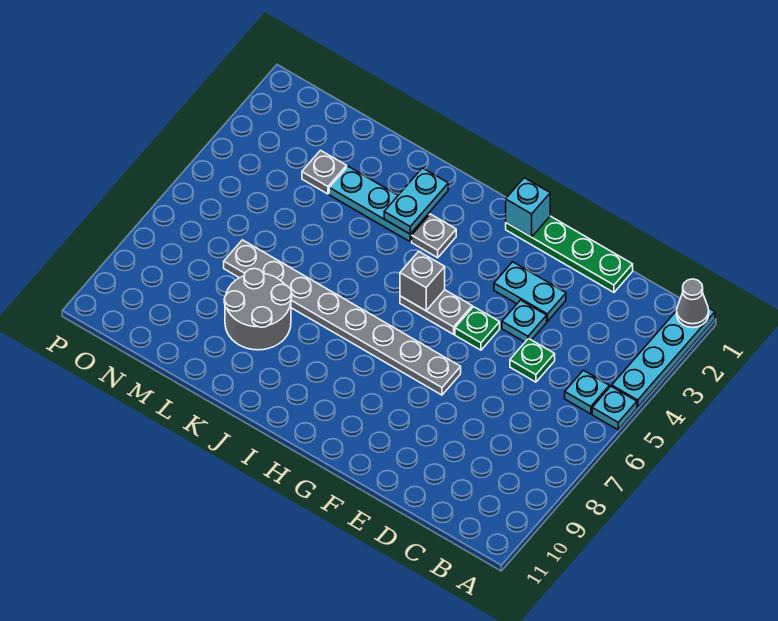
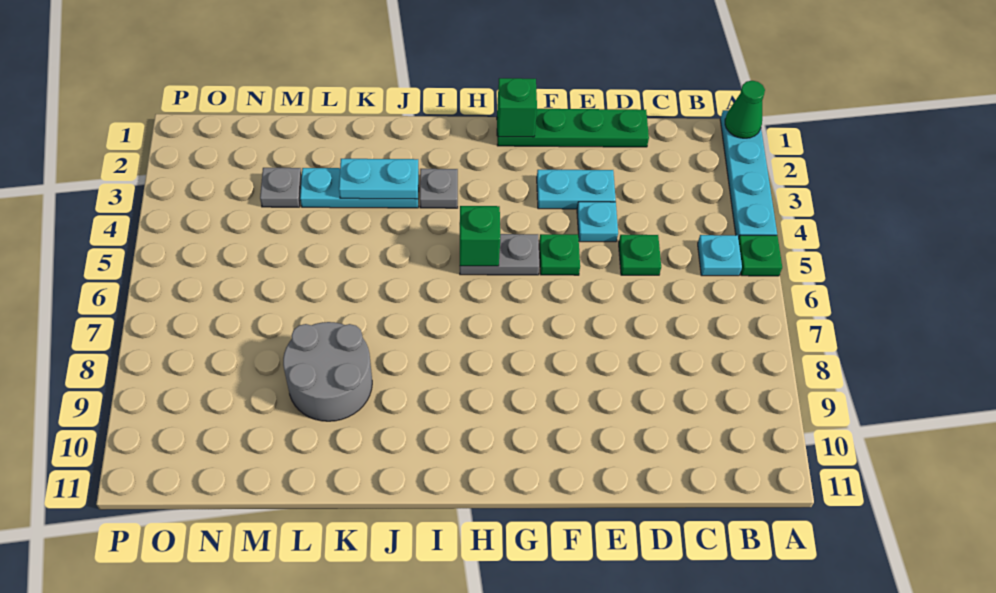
grey 1x1 cone [677,279,709,328] -> green 1x1 cone [725,81,765,138]
cyan 1x1 plate [592,386,637,430] -> green 1x1 plate [738,235,782,276]
grey 1x8 plate [224,240,461,395] -> none
cyan 1x1 brick [506,178,550,237] -> green 1x1 brick [497,78,537,137]
grey 1x1 brick [400,251,445,311] -> green 1x1 brick [460,206,500,266]
cyan 1x2 plate [384,168,448,234] -> cyan 1x2 plate turned to [339,158,418,199]

